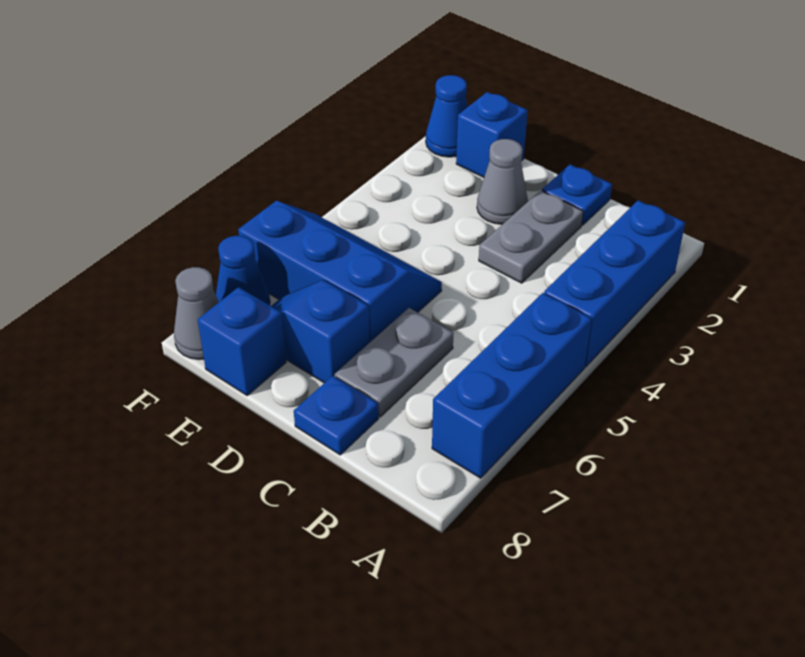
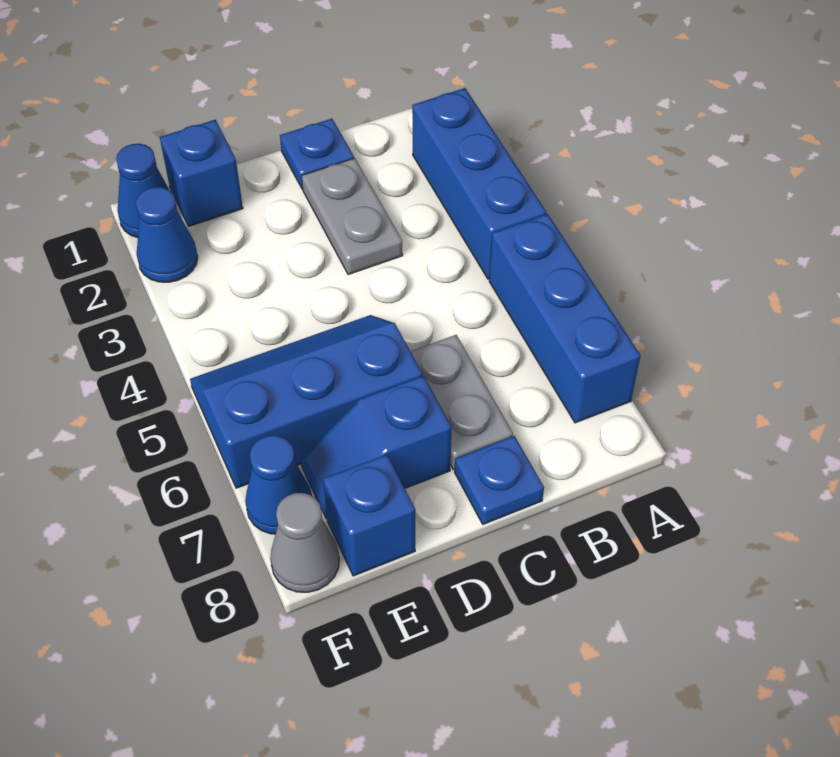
grey 1x1 cone [477,139,528,224] -> none
none -> blue 1x1 cone [136,187,198,282]

